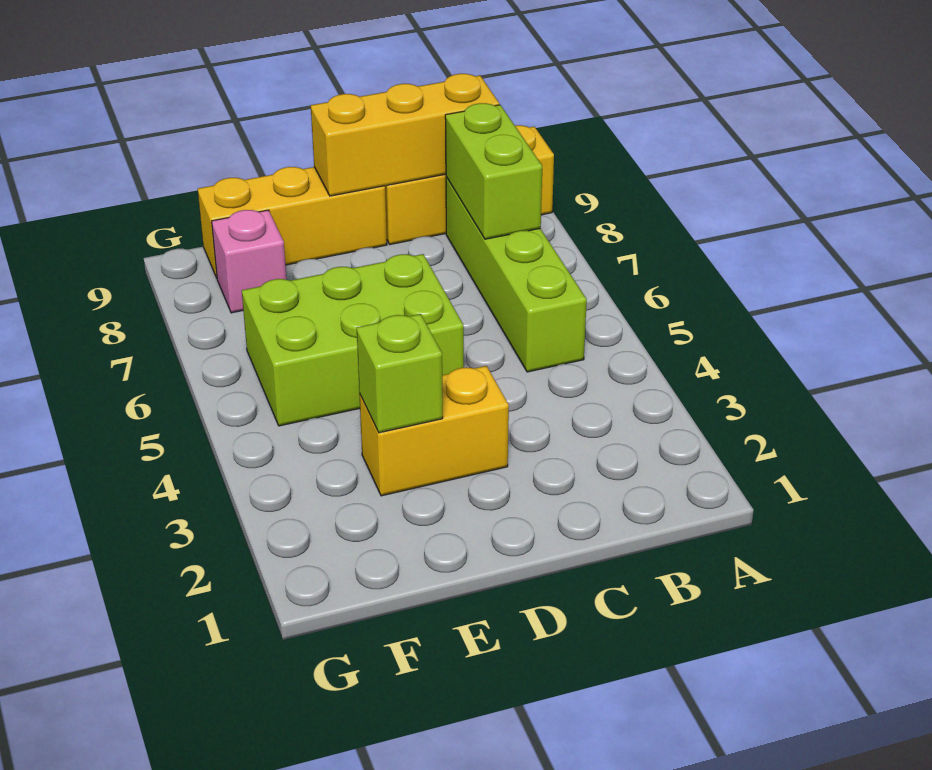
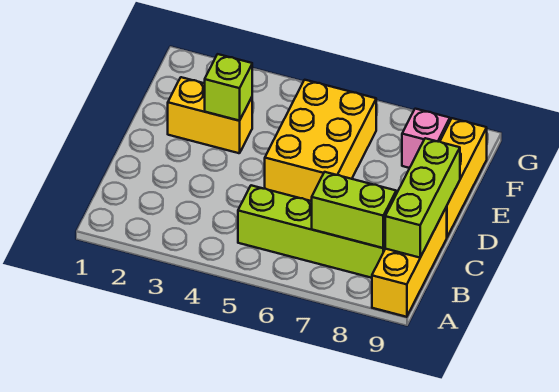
yellow 1x3 brick [311,74,499,196] -> lime 1x3 brick [385,138,460,258]
yellow 1x2 brick [359,366,509,496] -> yellow 1x2 brick turned to [168,77,252,153]
lime 2x3 brick [242,254,464,426] -> yellow 2x3 brick [265,80,376,201]

